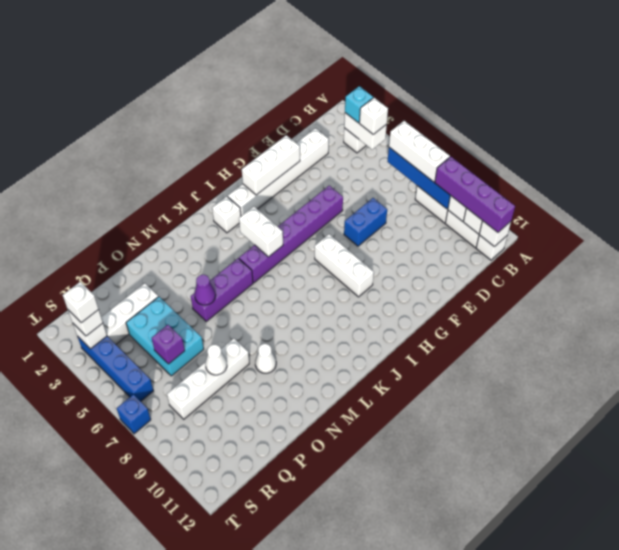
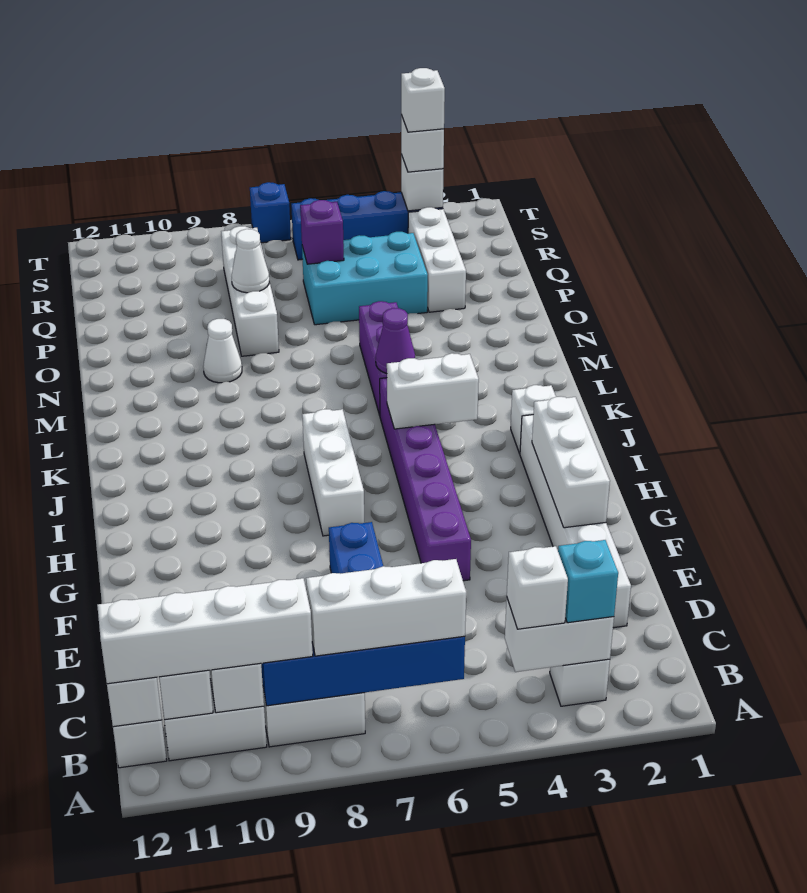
purple 1x4 brick [435,157,515,232] -> white 1x4 brick [97,578,313,684]
white 1x3 brick [315,234,374,297] -> white 1x3 brick turned to [302,409,364,536]
purple 1x1 cone [195,275,216,305] -> purple 1x1 cone moved to [376,308,415,374]

